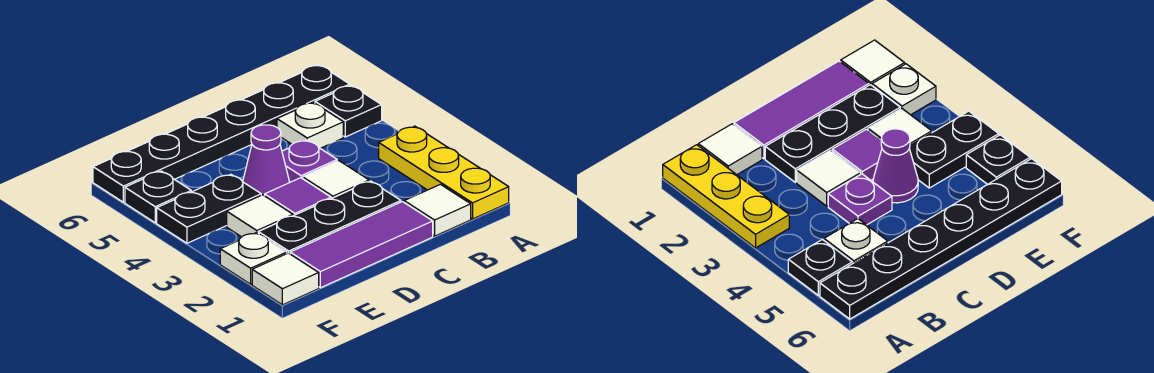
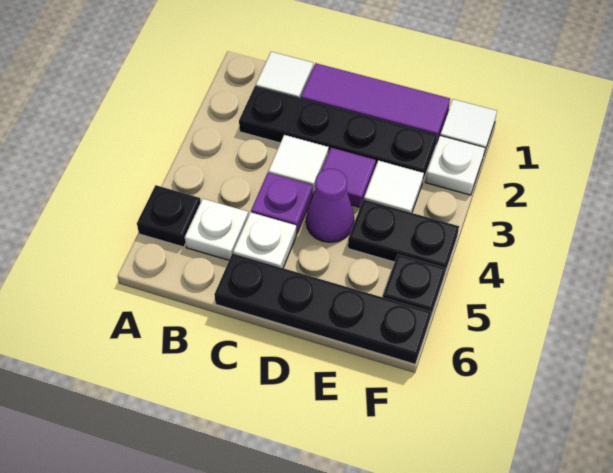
yellow 1x3 plate [379,126,509,219] -> none
black 1x6 plate [93,65,350,202] -> black 1x4 plate [214,253,431,364]
black 1x3 plate [258,181,401,254] -> black 1x4 plate [239,86,437,181]
none -> white 1x1 plate [233,212,296,268]

